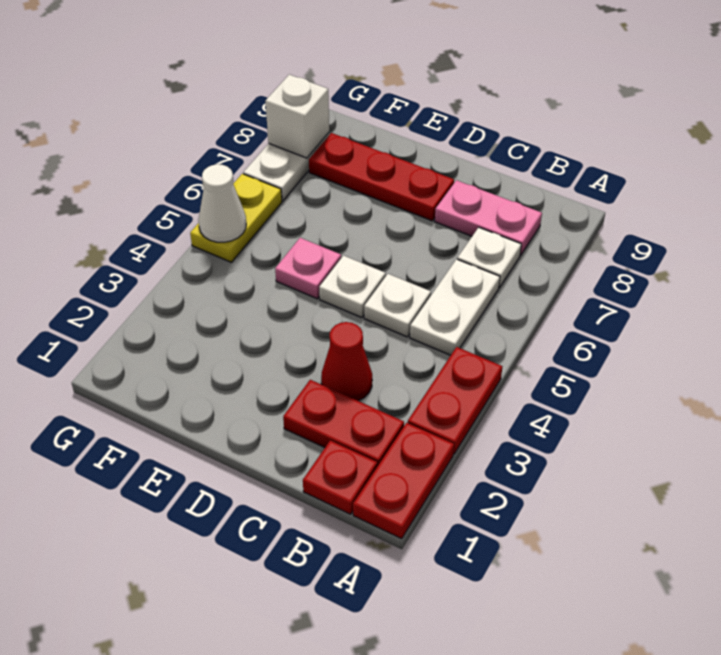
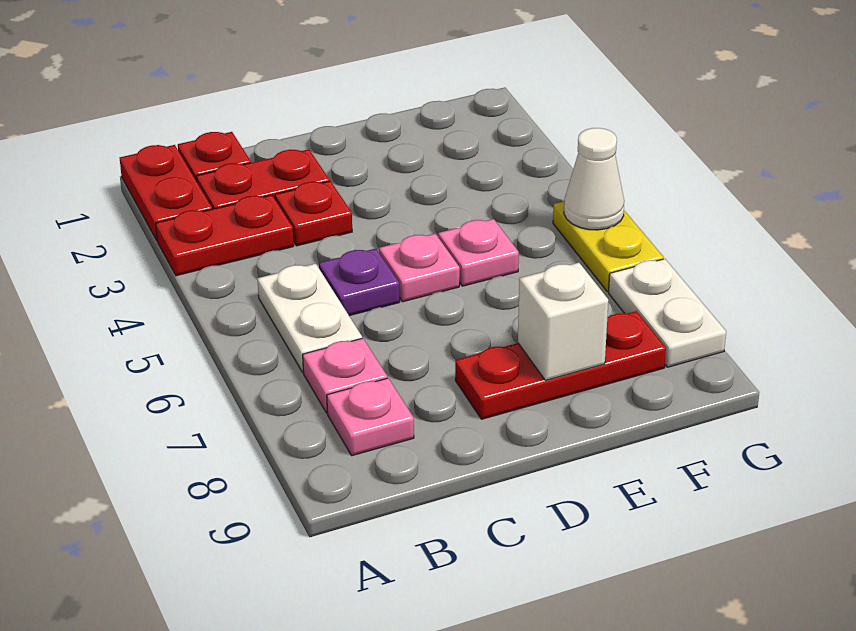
red 1x2 plate [408,347,502,454] -> red 1x2 plate turned to [156,195,294,276]
white 1x1 plate [457,227,521,288] -> pink 1x1 plate [303,338,387,413]
pink 1x2 plate [435,180,542,255] -> pink 1x1 plate [327,378,414,456]
red 1x1 cone [321,322,372,401] -> red 1x1 plate [275,181,352,246]
white 1x1 plate [364,274,431,337] -> purple 1x1 plate [319,249,400,316]
white 1x1 plate [319,256,386,318] -> pink 1x1 plate [379,234,460,302]
white 1x1 brick [265,74,329,158] -> white 1x1 brick moved to [518,263,608,380]

